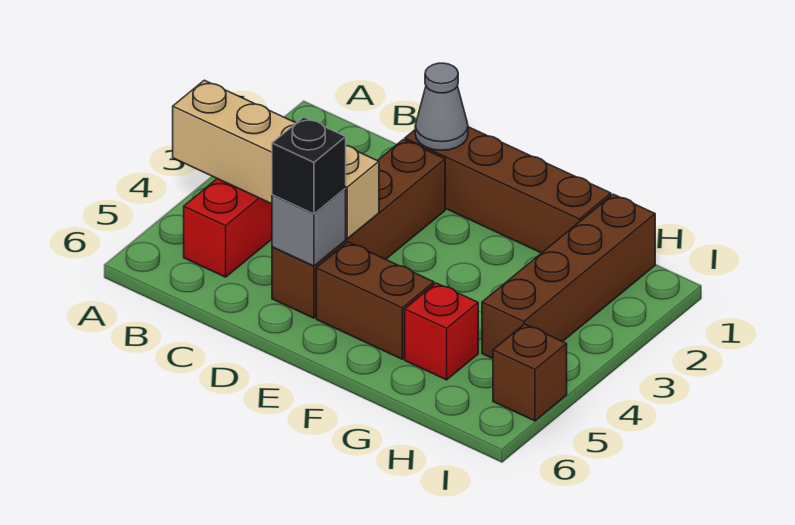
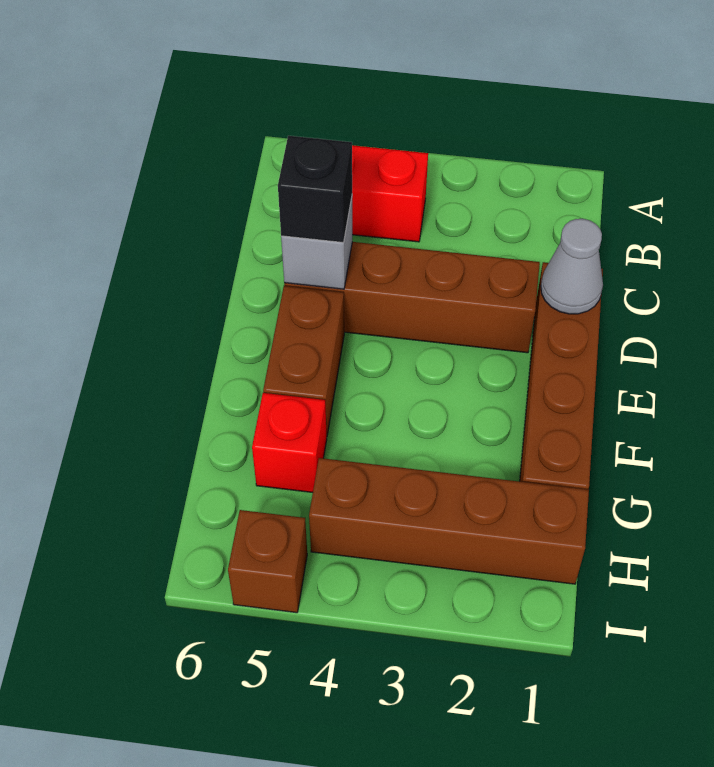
tan 1x4 brick [173,80,379,239] -> none

